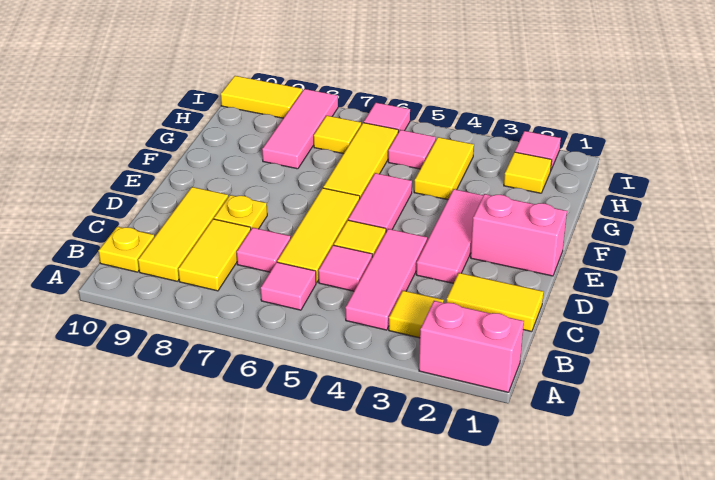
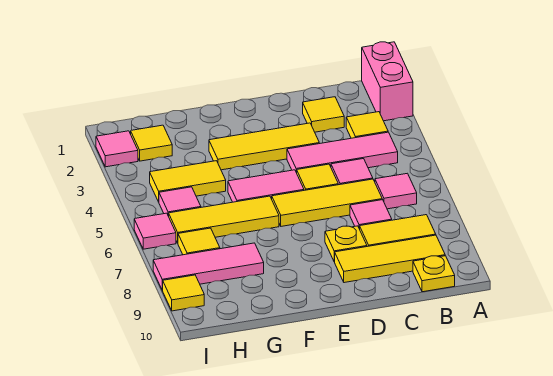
yellow 1x2 tile [446,273,543,332] -> yellow 1x1 tile [303,97,344,132]
pink 1x3 tile [416,189,484,283] -> yellow 1x3 tile [209,123,319,170]
pink 1x2 brick [471,194,567,276] -> none
yellow 1x2 tile [221,76,303,118] -> yellow 1x1 tile [163,275,204,311]

